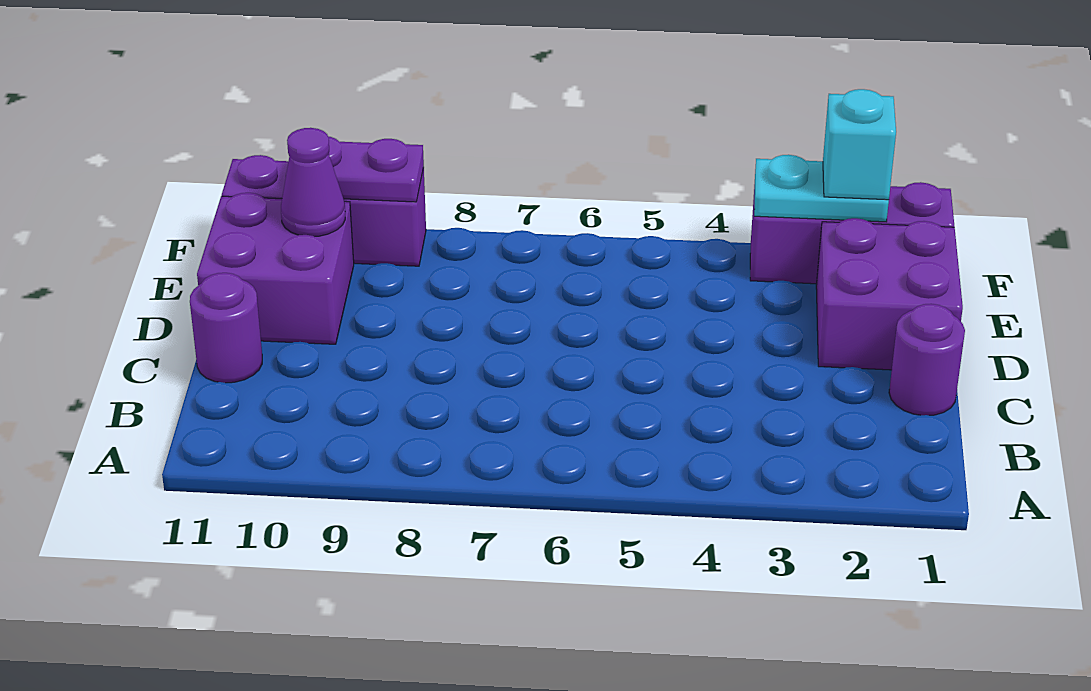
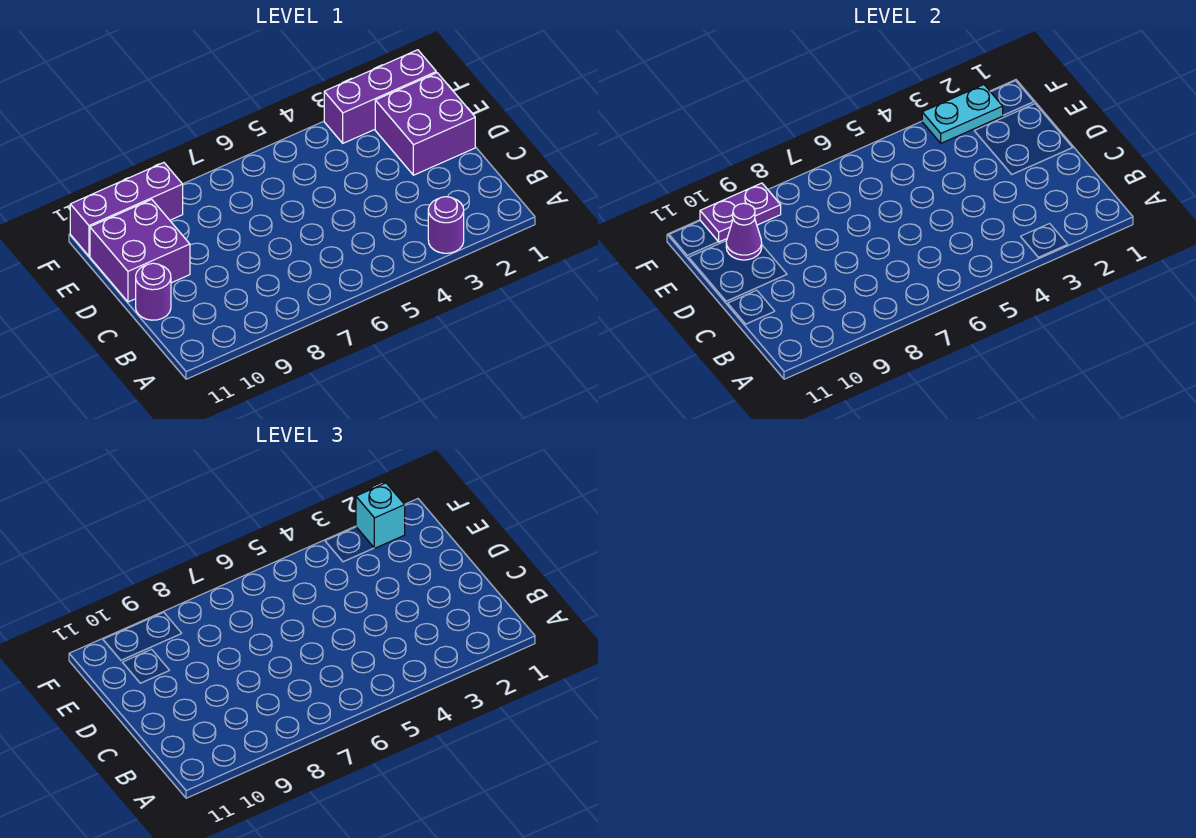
purple 1x1 round brick [889,304,965,415] -> purple 1x1 round brick moved to [428,197,464,253]

